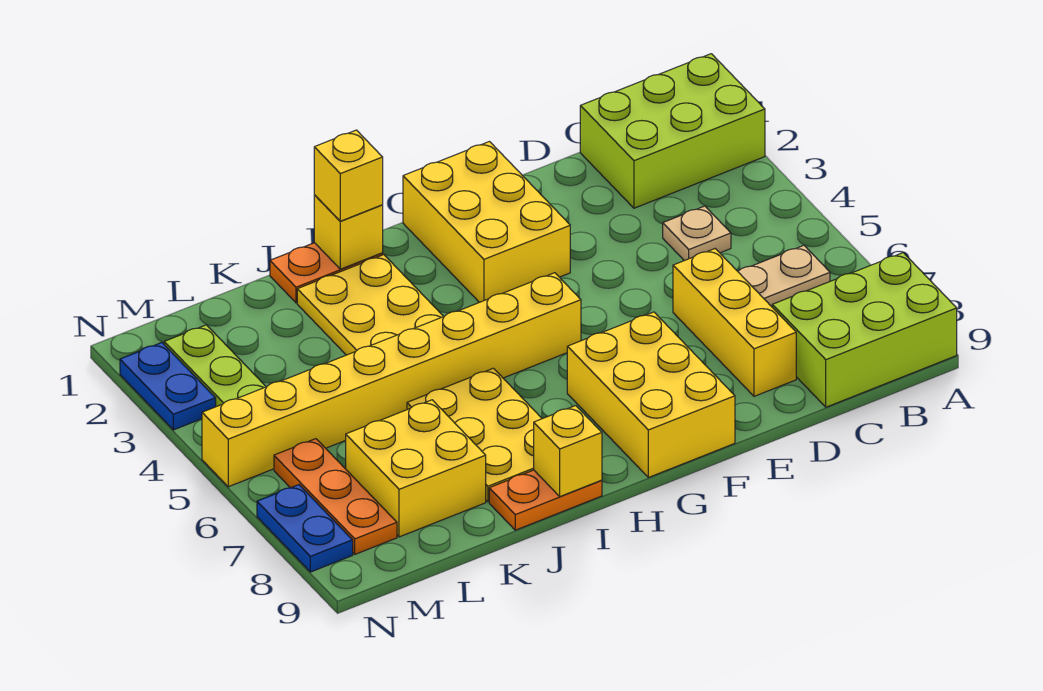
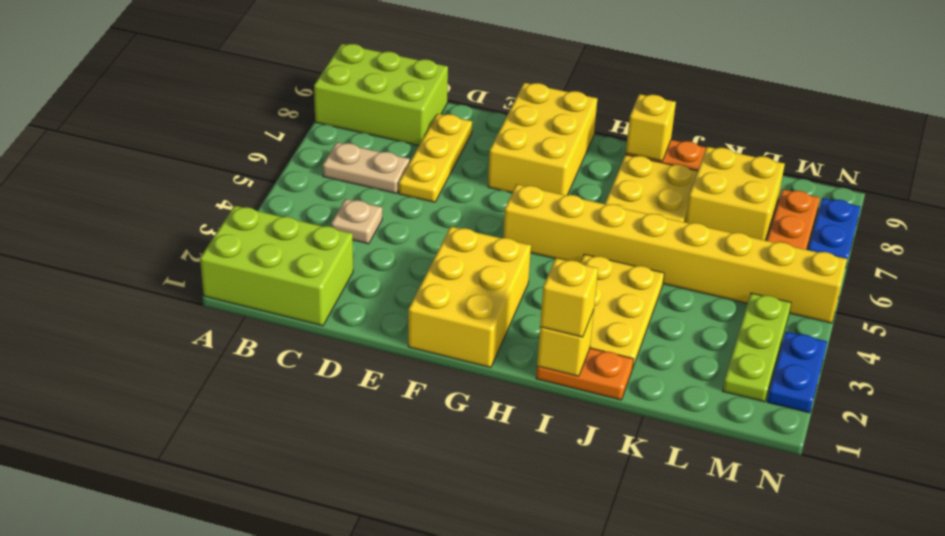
yellow 1x3 brick [673,249,796,396] -> yellow 1x3 plate [399,114,472,202]

